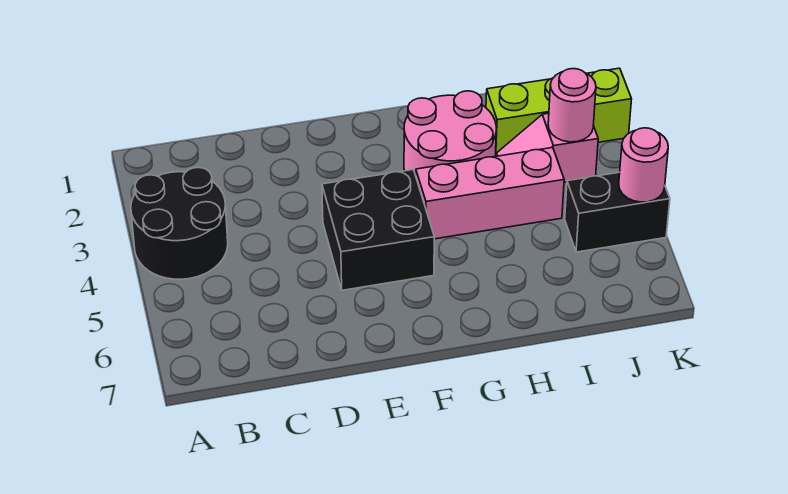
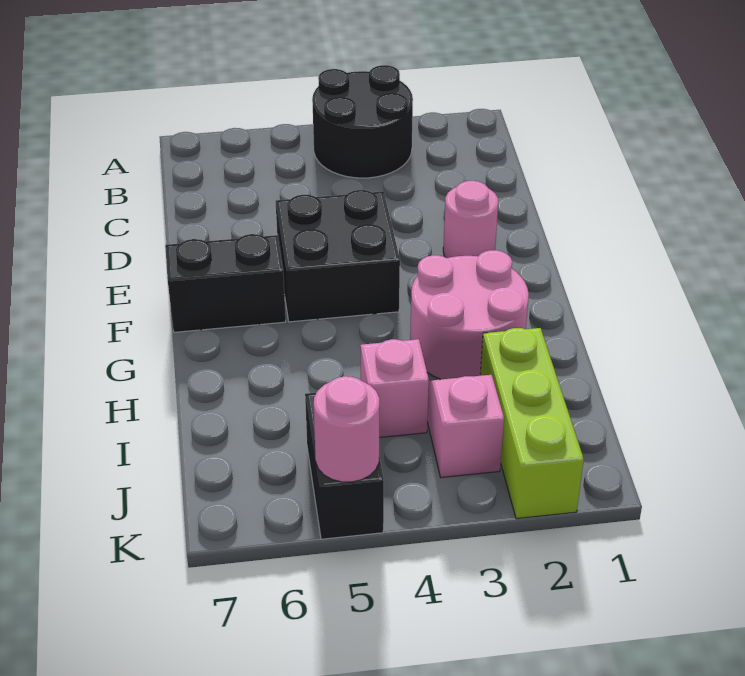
none -> black 1x2 brick [165,234,286,332]
pink 1x3 brick [416,148,564,239] -> pink 1x1 brick [360,339,429,437]
pink 1x1 round brick [548,69,596,142] -> pink 1x1 round brick moved to [443,181,498,258]

